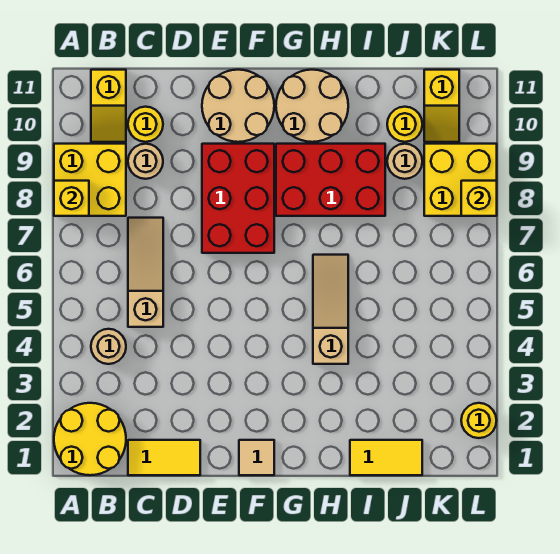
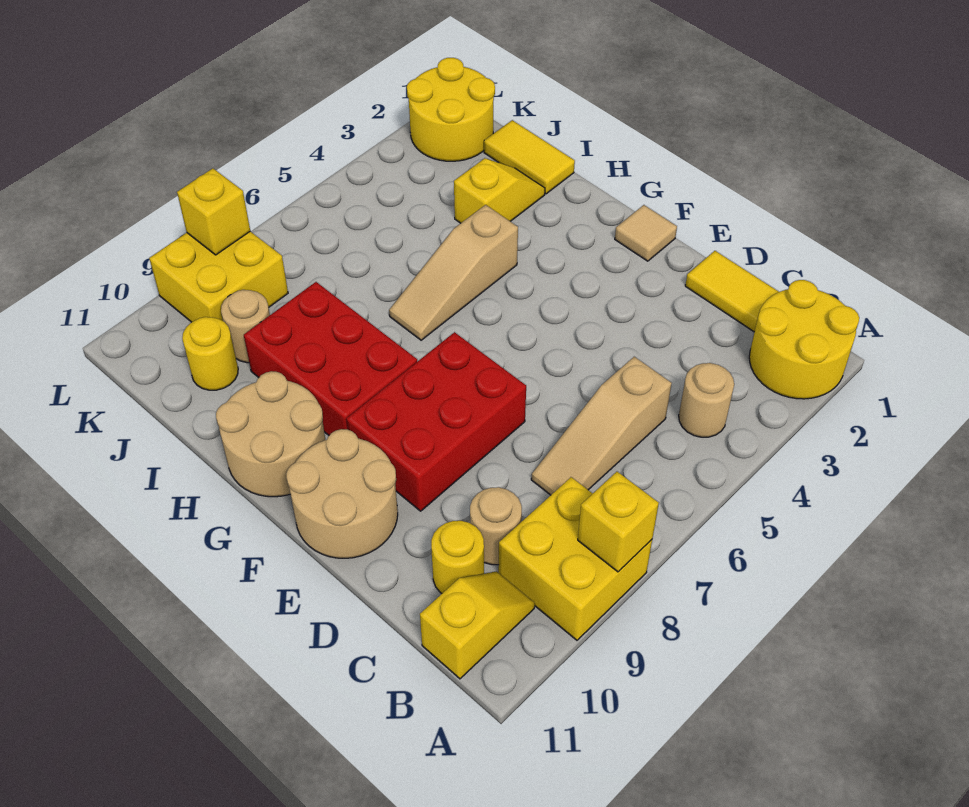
yellow 1x2 slope [424,70,459,142] -> yellow 1x2 slope moved to [454,158,545,223]
yellow 1x1 round brick [461,403,496,438] -> yellow 2x2 round brick [407,58,495,161]

